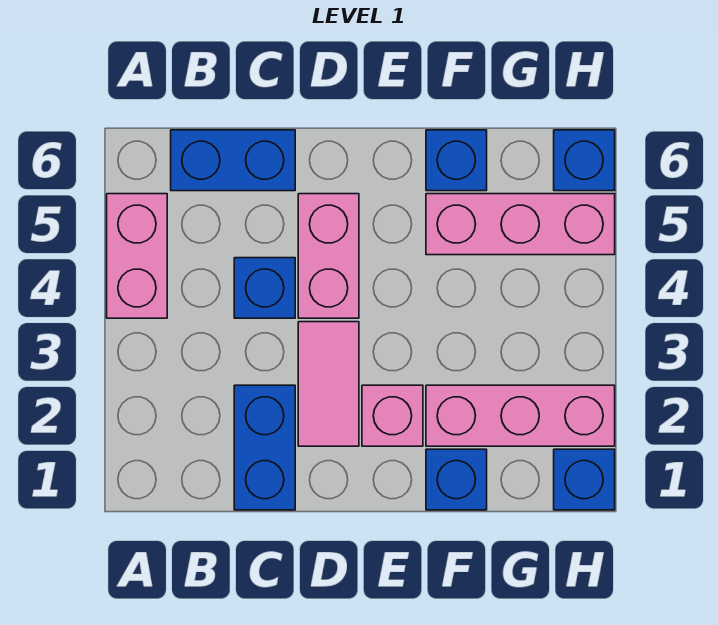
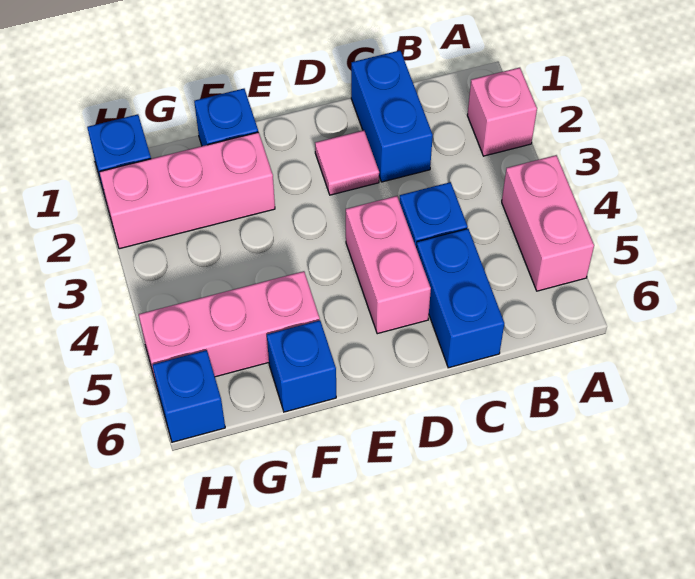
blue 1x2 brick [171,130,295,191] -> blue 1x2 brick turned to [416,229,504,368]
pink 1x2 tile [298,322,359,446] -> pink 1x1 tile [315,130,379,195]
pink 1x1 brick [362,385,423,446] -> pink 1x1 brick moved to [467,68,537,156]

